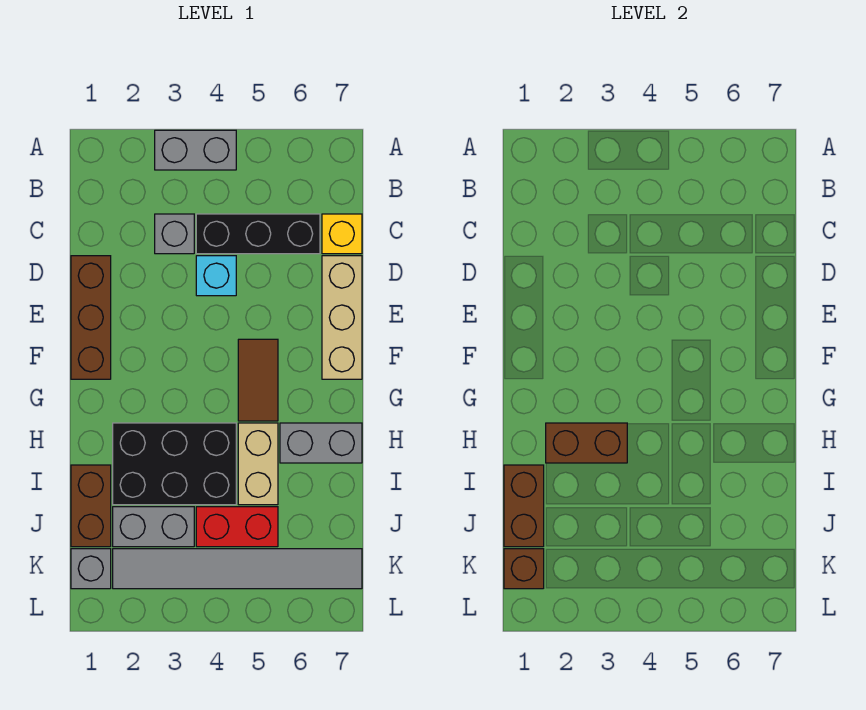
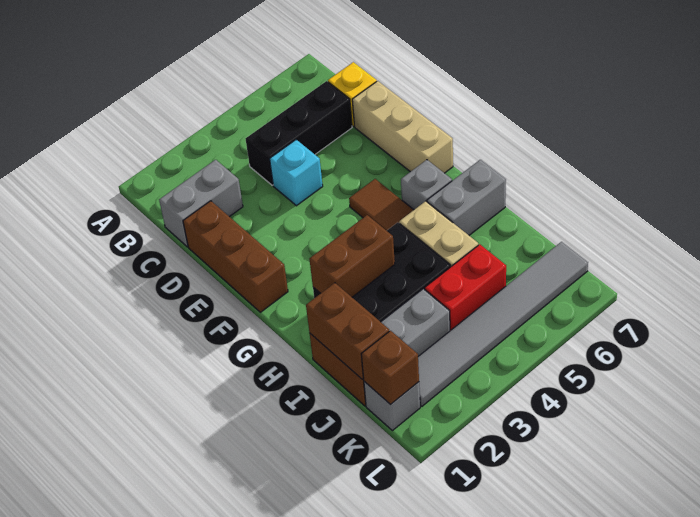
grey 1x2 brick [155,130,236,170] -> grey 1x2 brick moved to [159,160,243,247]
grey 1x1 brick [155,214,194,254] -> grey 1x1 brick moved to [401,160,452,210]

